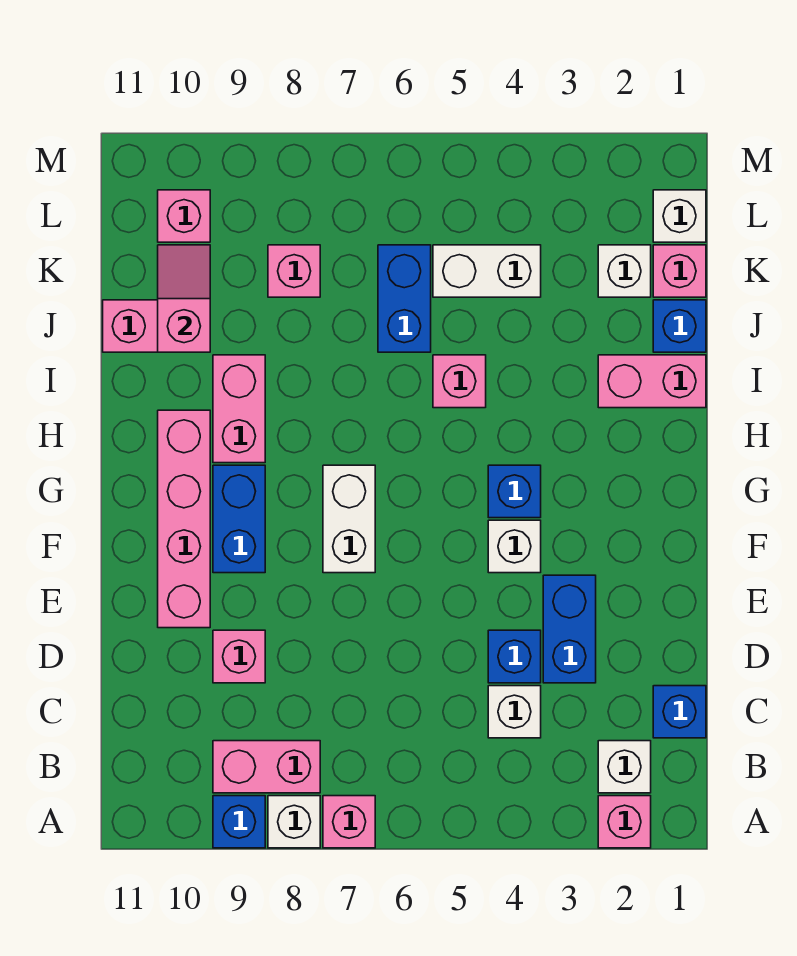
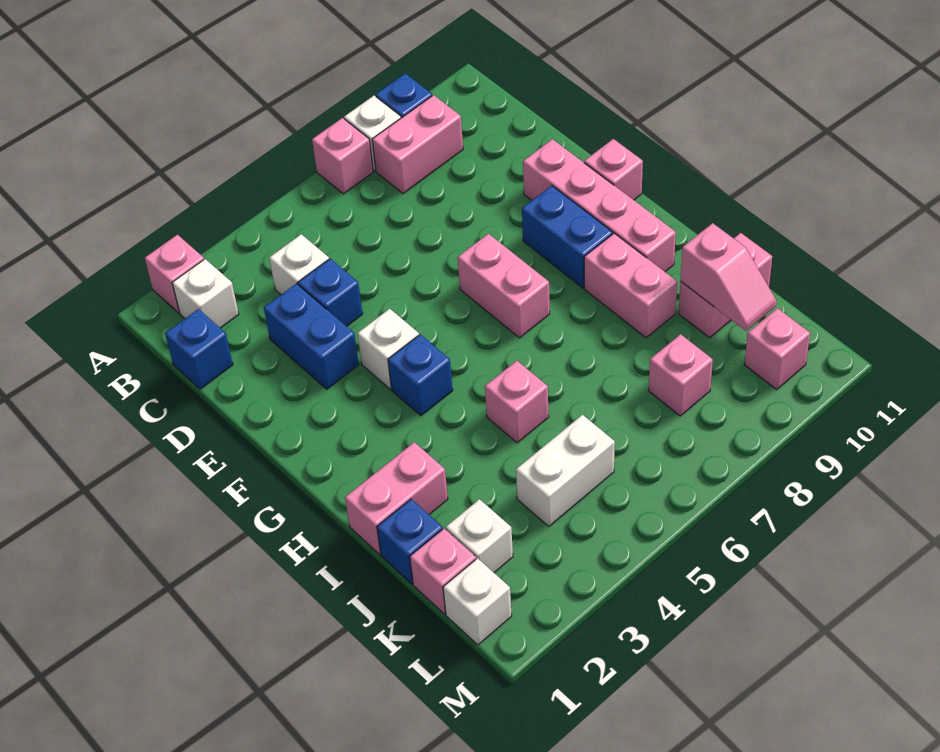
pink 1x1 brick [213,630,265,683] -> pink 1x1 brick moved to [584,139,643,200]
white 1x2 brick [323,465,375,573] -> pink 1x2 brick [458,234,550,338]
blue 1x2 brick [378,245,431,352] -> none

